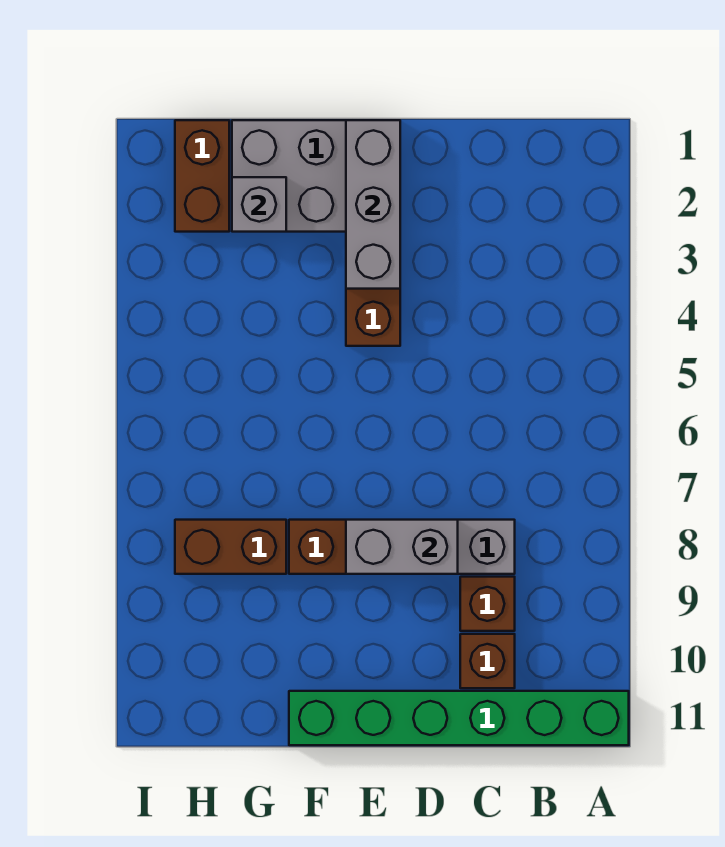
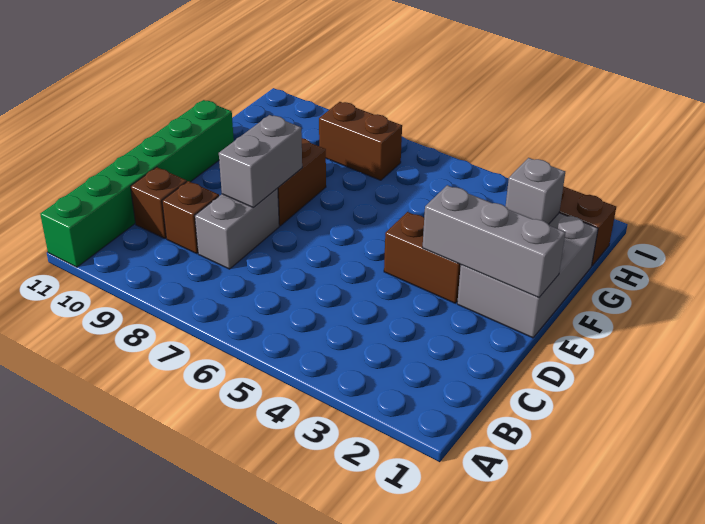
brown 1x2 brick [175,520,286,574] -> brown 1x2 brick turned to [319,102,402,180]

